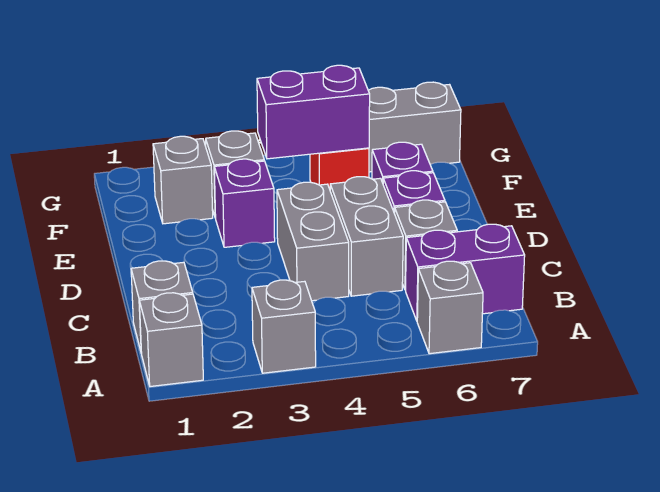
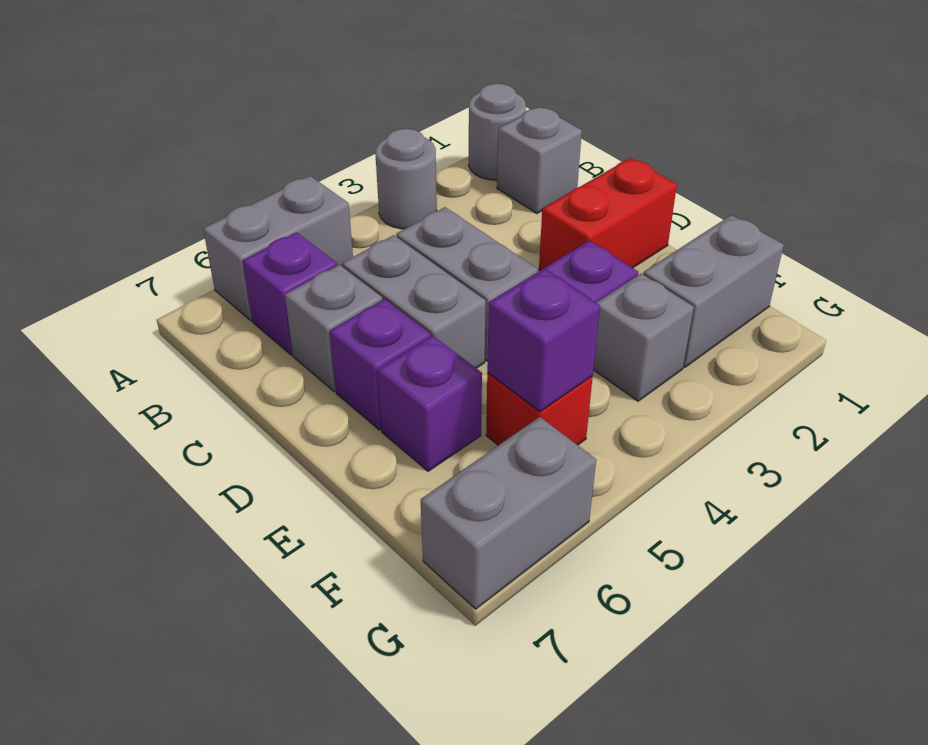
grey 1x1 brick [139,293,203,386] -> grey 1x1 round brick [469,84,526,180]
grey 1x1 brick [252,280,316,373] -> grey 1x1 round brick [375,129,437,229]
grey 1x1 brick [417,261,483,354] -> grey 1x2 brick [203,176,353,321]
purple 1x2 brick [406,224,525,321] -> purple 1x1 brick [243,232,337,355]
none -> red 1x2 brick [539,158,677,271]
grey 1x1 brick [153,136,213,224] -> grey 1x2 brick [643,215,784,367]
purple 1x2 brick [257,65,370,159] -> purple 1x1 brick [487,269,600,412]

